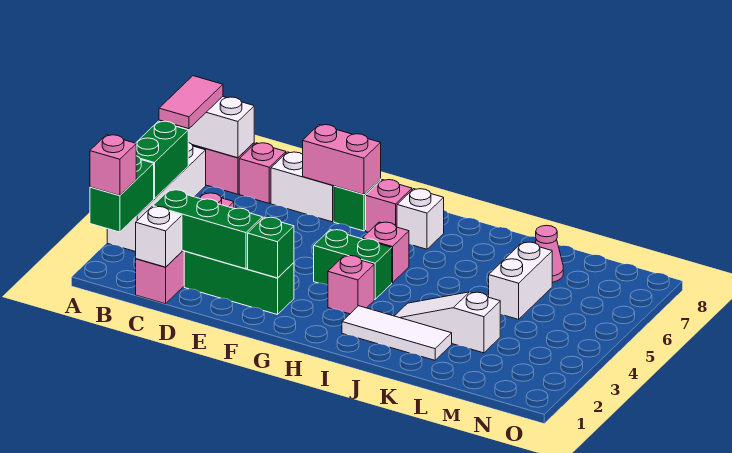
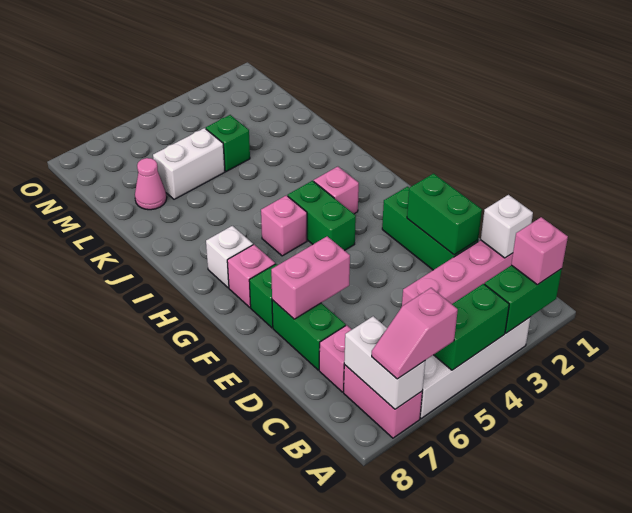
pink 1x2 tile [159,76,223,129] -> pink 1x2 slope [372,288,458,379]
green 1x3 brick [153,190,262,269] -> green 1x2 brick [407,174,482,255]
white 1x2 brick [271,152,334,222] -> green 1x2 brick [272,300,346,370]
pink 1x2 brick [303,125,381,194] -> pink 1x2 brick turned to [271,236,350,319]
green 1x1 brick [248,217,294,278] -> green 1x1 brick moved to [206,115,250,172]
white 1x3 tile [342,306,452,360] -> none
white 1x3 slope [395,292,500,353] -> none

